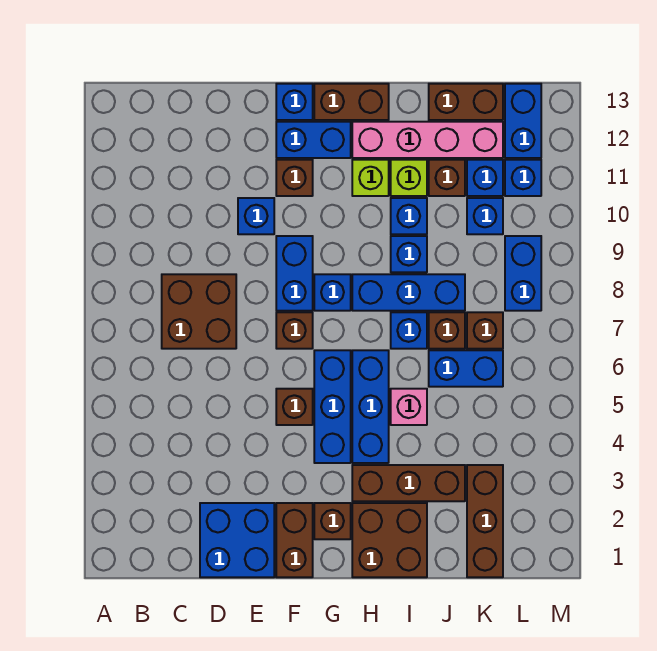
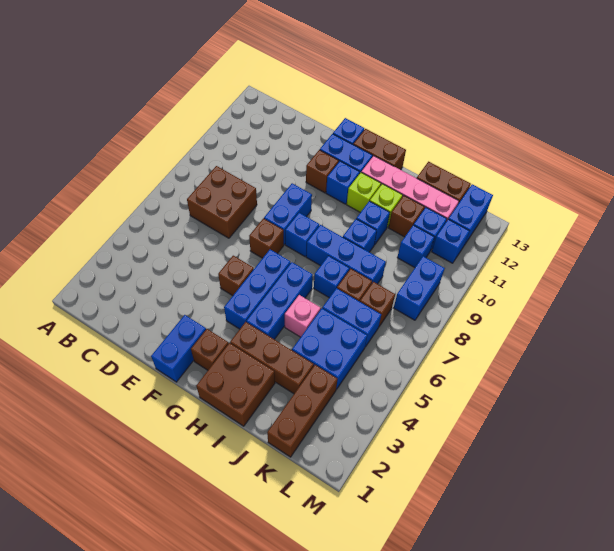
blue 2x2 brick [200,503,274,577] -> blue 2x2 brick moved to [292,309,367,389]
blue 1x1 brick [238,198,274,234] -> blue 1x1 brick moved to [326,161,360,204]
brown 1x2 brick [276,503,313,577] -> blue 1x2 brick [151,315,206,382]

